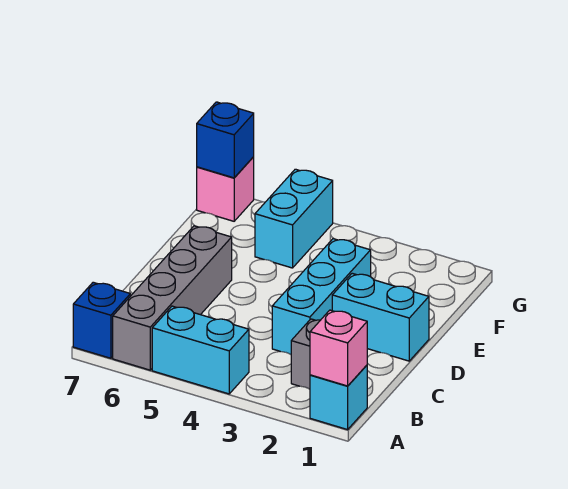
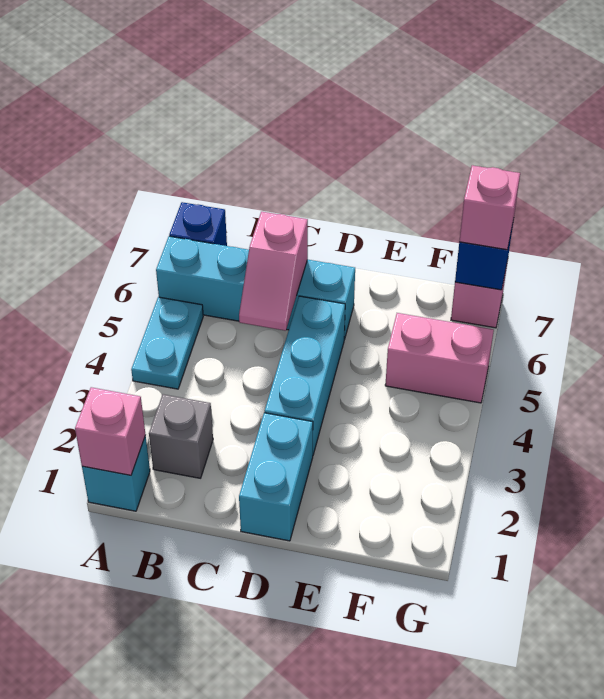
cyan 1x2 brick [152,306,249,394] -> cyan 1x2 plate [131,297,203,389]
grey 1x4 brick [113,226,232,370] -> cyan 1x4 brick [156,236,355,339]
cyan 1x3 brick [272,239,371,354] -> cyan 1x3 brick turned to [265,296,345,455]
none -> pink 1x2 slope [239,212,308,331]
cyan 1x2 brick [255,169,333,268] -> pink 1x2 brick [385,313,494,403]
none -> pink 1x1 brick [459,165,520,250]

